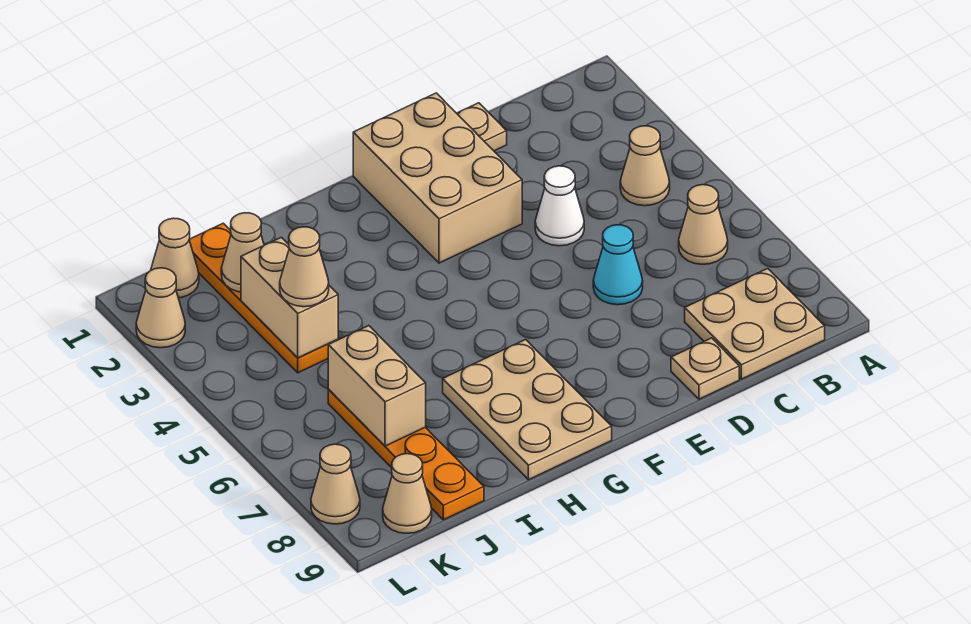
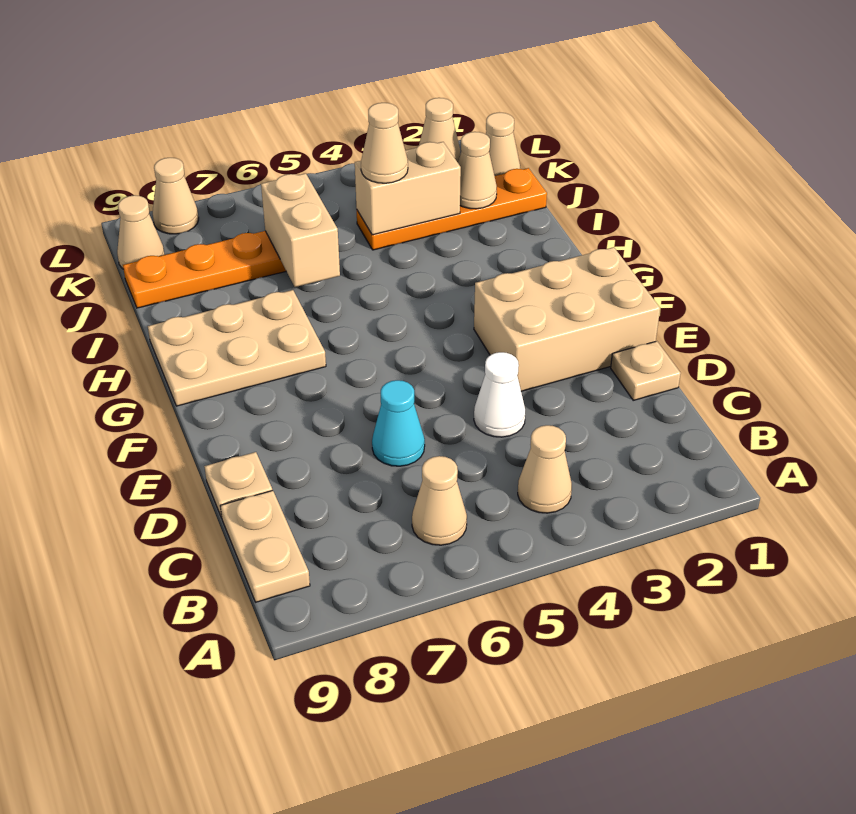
tan 2x2 plate [685,268,825,379] -> tan 1x2 plate [220,490,310,602]
tan 1x2 brick [328,326,426,446] -> tan 1x2 brick turned to [261,173,340,287]

